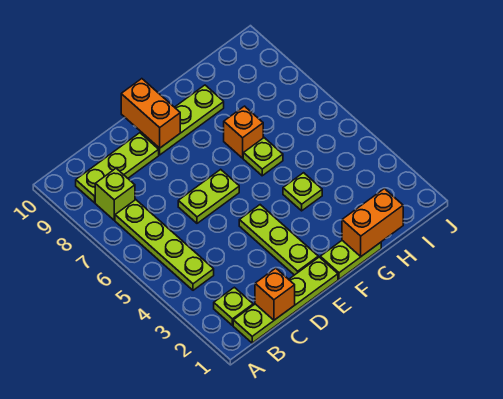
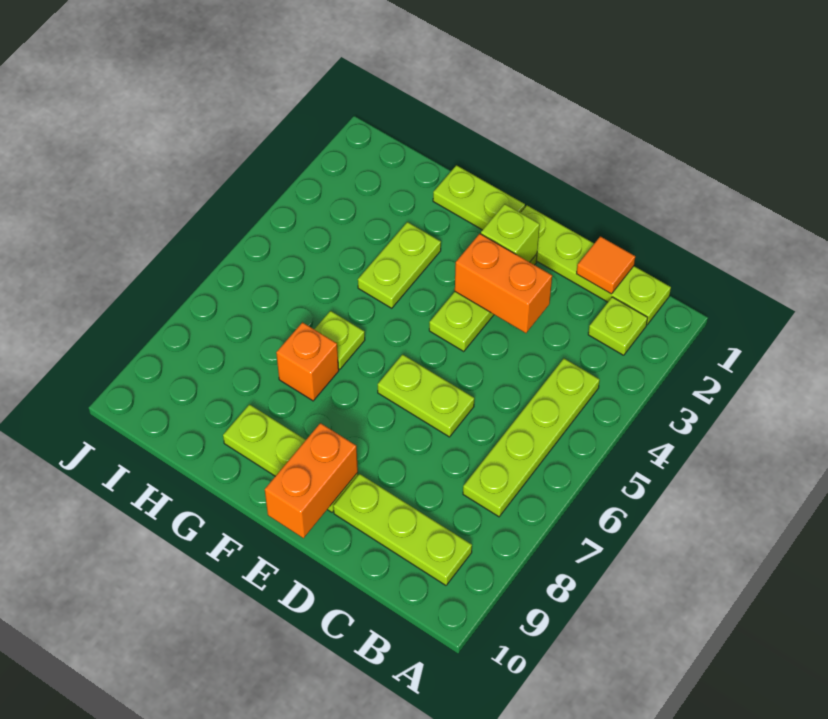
lime 1x1 brick [95,168,135,220] -> lime 1x1 brick moved to [481,204,540,262]
orange 1x1 brick [255,268,295,320] -> orange 1x1 tile [577,236,635,294]
orange 1x2 brick [342,189,403,256] -> orange 1x2 brick moved to [455,234,552,333]
lime 1x1 plate [283,173,322,211] -> lime 1x2 plate [358,222,441,308]

